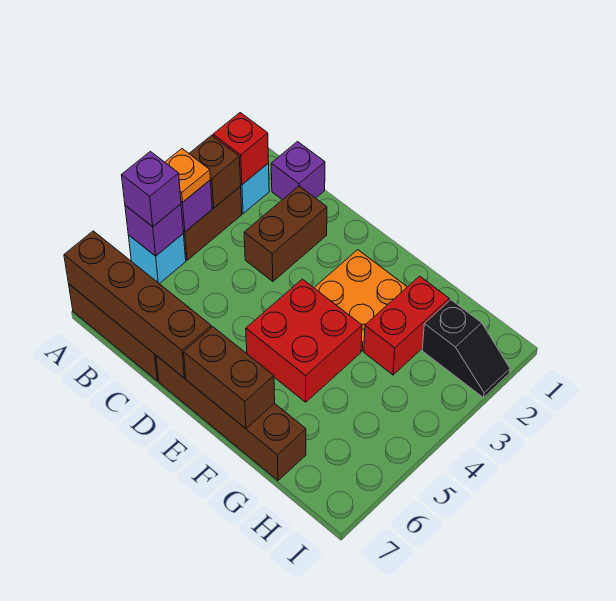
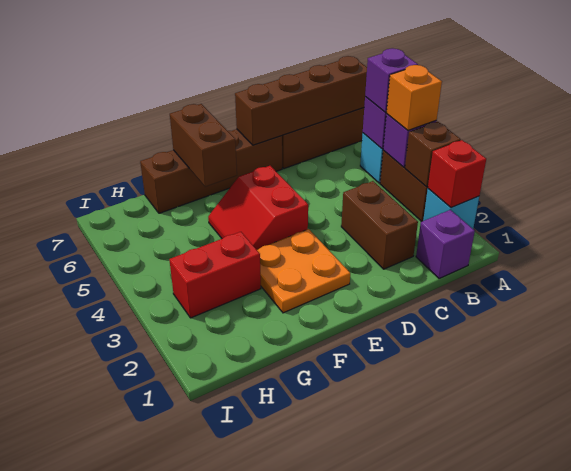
orange 1x1 plate [165,149,210,202] -> orange 1x1 brick [387,65,442,131]
red 2x2 brick [246,279,362,402] -> red 2x2 slope [208,166,308,250]
brown 1x2 brick [184,327,275,428] -> brown 1x2 brick turned to [170,104,237,187]
red 1x2 brick [364,276,449,375] -> red 1x2 brick turned to [169,232,261,318]
black 1x2 slope [422,300,510,398] -> none

